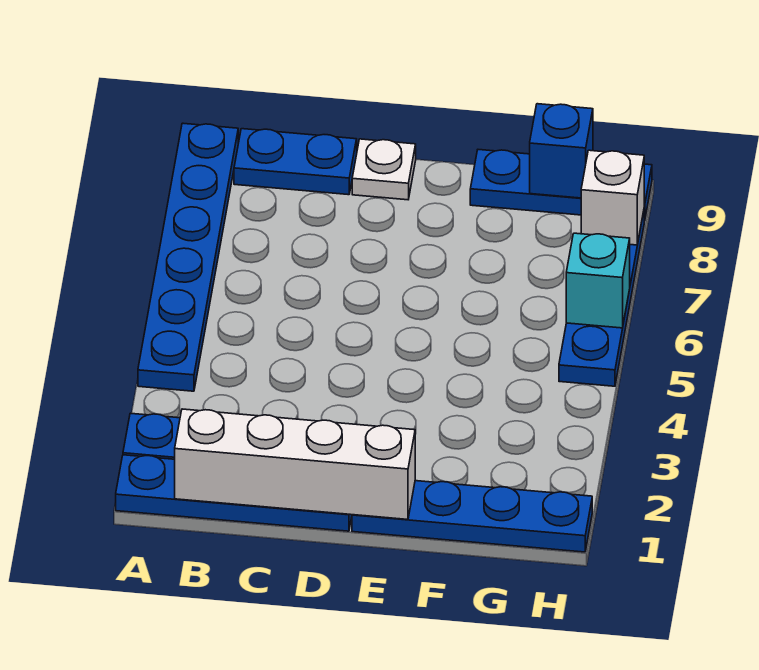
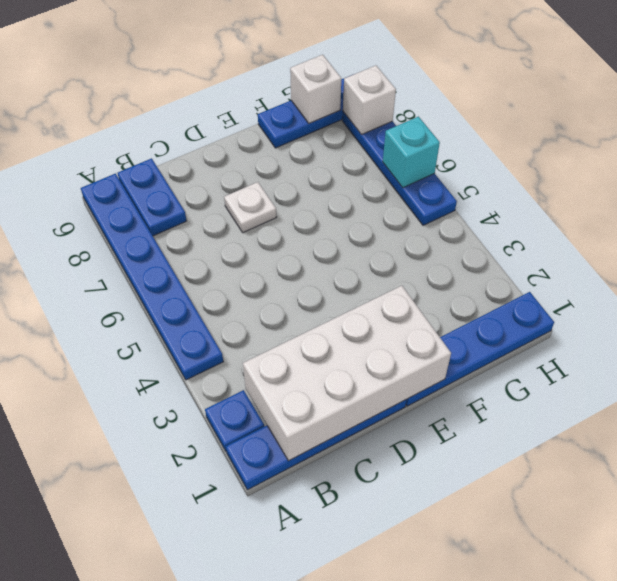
white 1x4 brick [175,409,415,520] -> white 2x4 brick [243,286,451,461]
blue 1x2 plate [234,129,357,195] -> blue 1x2 plate turned to [118,158,187,236]
white 1x1 plate [352,139,416,200] -> white 1x1 plate moved to [224,182,277,233]
blue 1x1 brick [530,104,593,198] -> white 1x1 brick [290,55,342,123]

